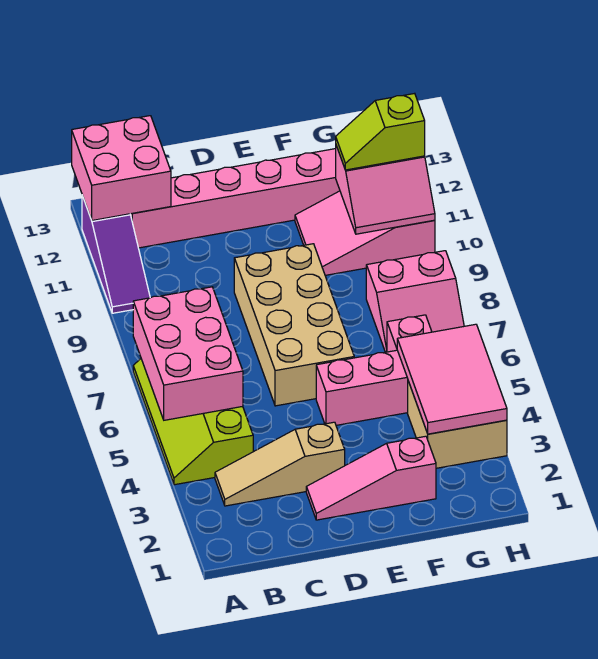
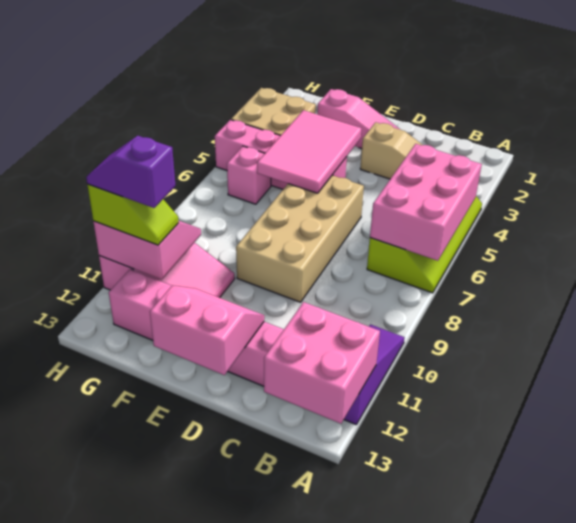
pink 2x3 tile [397,324,507,434] -> pink 2x3 tile moved to [257,110,362,193]
pink 2x2 slope [366,251,464,352] -> pink 2x2 slope moved to [150,285,264,375]
none -> purple 1x2 slope [86,136,176,208]

